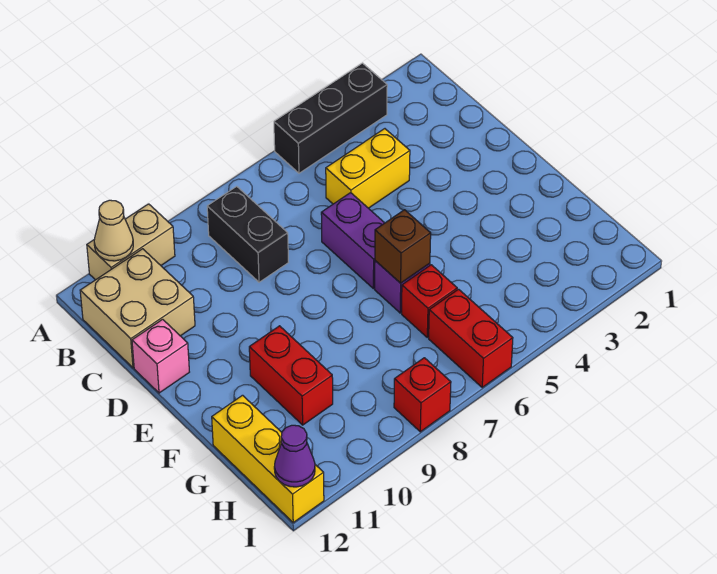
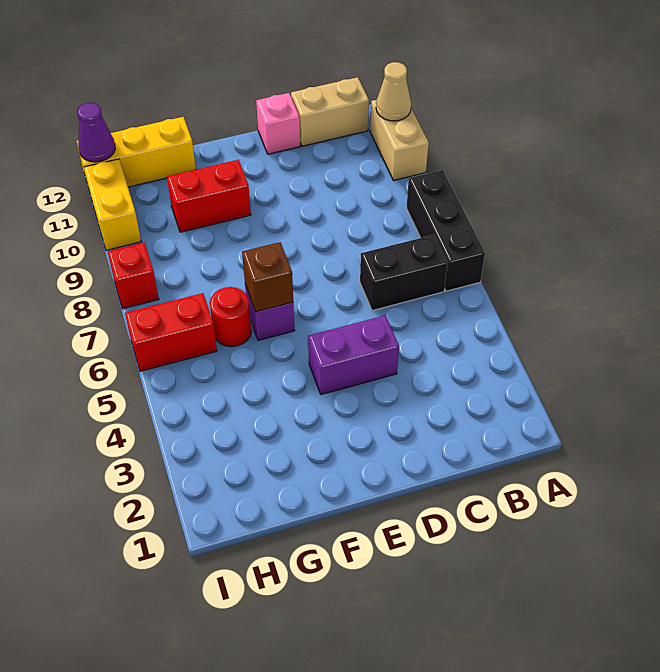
black 1x3 brick [274,63,387,173] -> black 1x3 brick moved to [406,170,485,291]
black 1x2 brick [207,186,288,282] -> black 1x2 brick moved to [360,235,448,311]
tan 2x2 brick [80,249,195,368] -> tan 1x2 brick [291,77,369,146]
yellow 1x2 brick [326,129,410,208] -> yellow 1x2 brick moved to [84,159,141,250]
purple 1x2 brick [321,193,384,289] -> purple 1x2 brick moved to [308,315,399,395]
red 1x1 brick [402,265,457,337] -> red 1x1 round brick [210,287,252,347]

